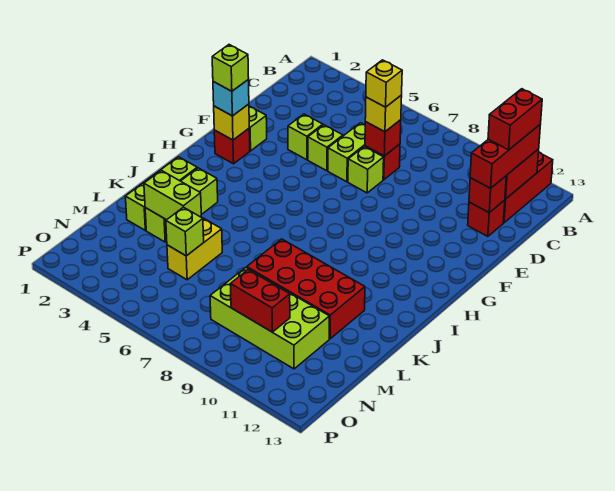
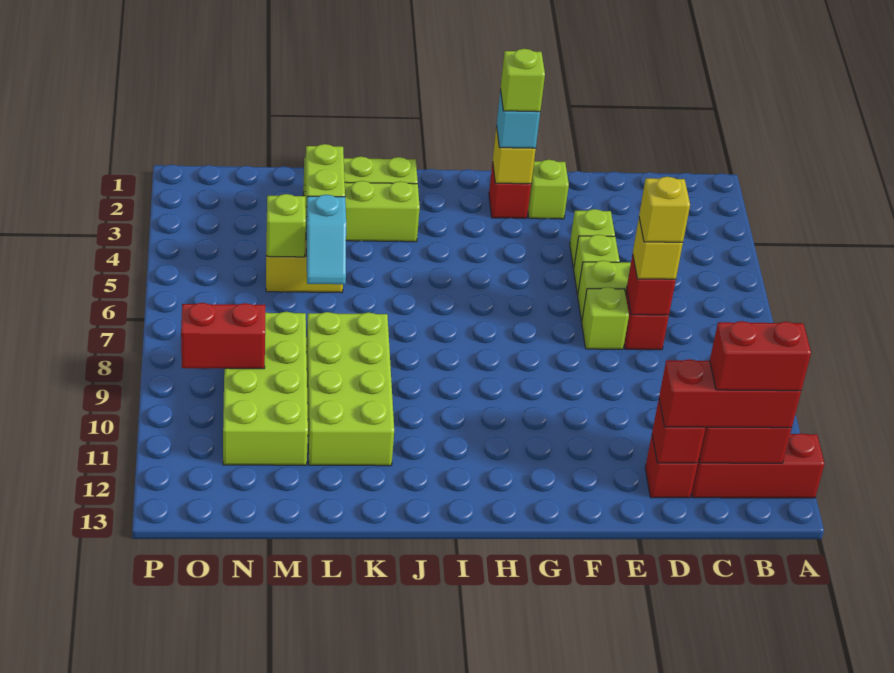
red 2x4 brick [247,239,365,339] -> lime 2x4 brick [306,312,394,466]
none -> cyan 1x2 slope [306,195,346,284]
red 1x2 brick [230,270,290,332] -> red 1x2 brick turned to [181,303,265,369]

